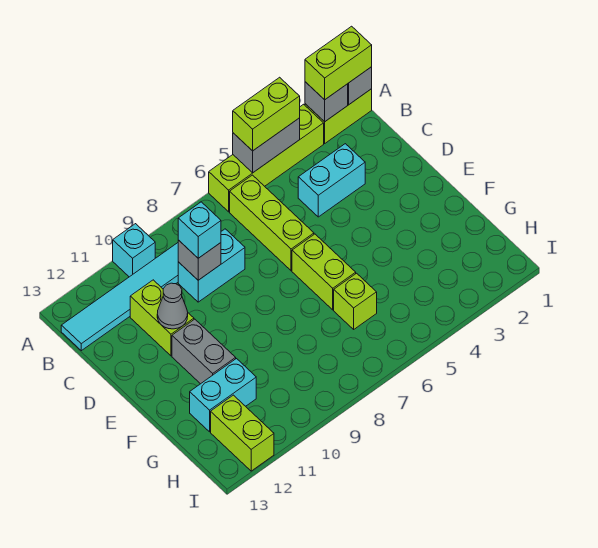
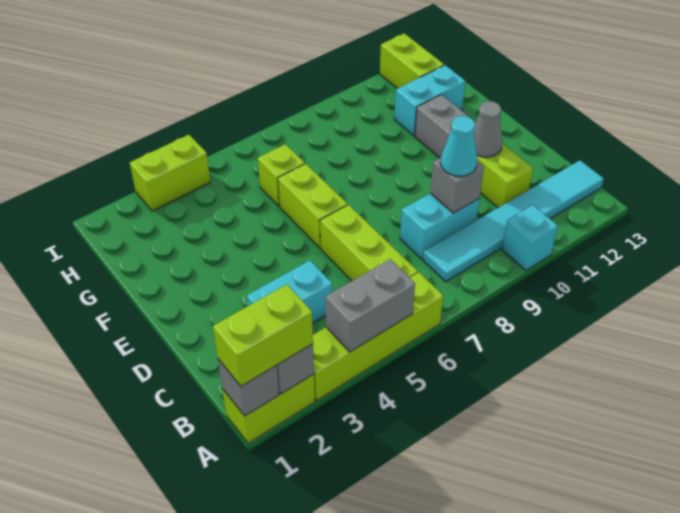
lime 1x2 brick [233,77,300,151] -> lime 1x2 brick moved to [130,135,210,211]
cyan 1x1 brick [178,202,221,258] -> cyan 1x1 cone [441,116,477,176]

